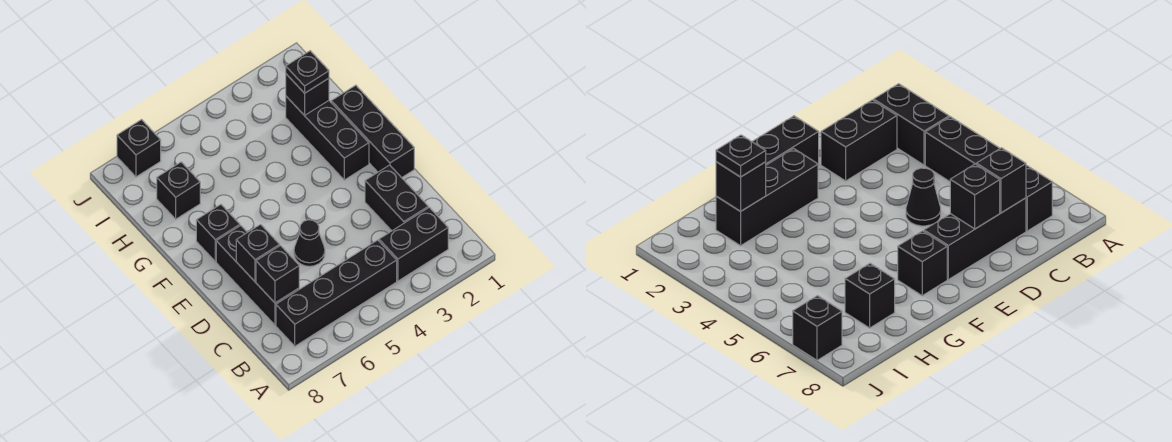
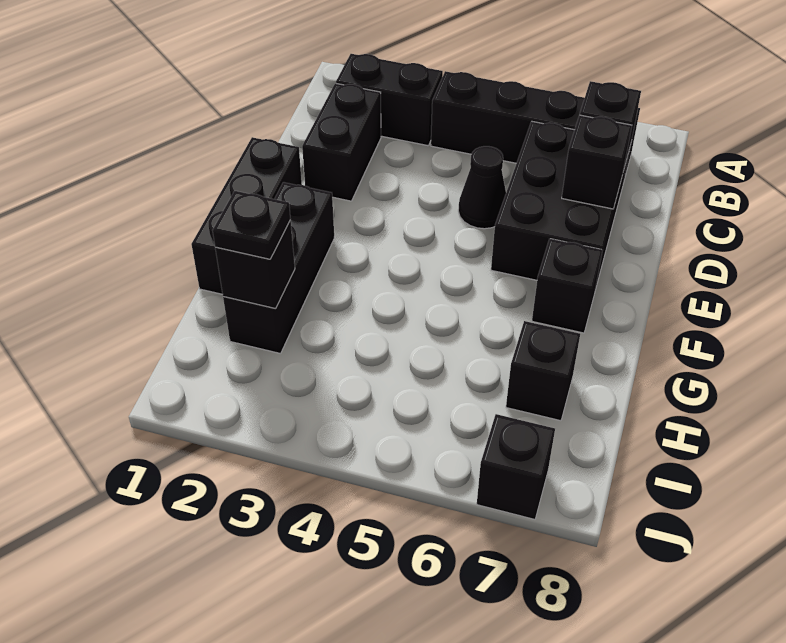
black 1x3 brick [216,226,299,325] -> black 2x3 brick [491,121,631,290]

